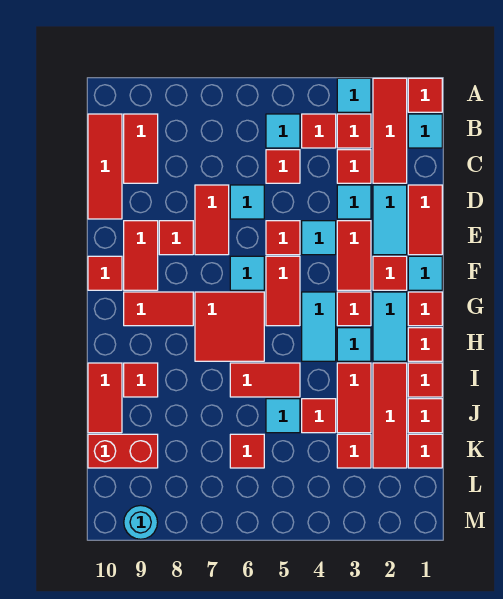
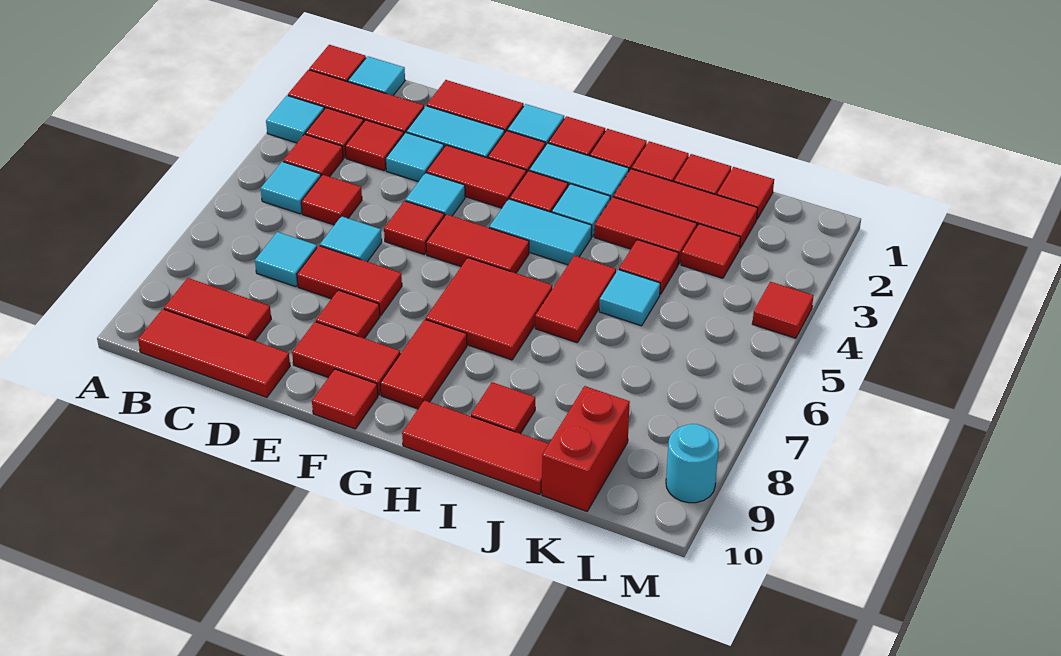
cyan 1x1 tile [230,256,264,290] -> cyan 1x1 tile moved to [255,232,317,287]
red 1x2 tile [88,363,122,433] -> red 1x3 tile [402,400,549,495]
red 1x1 tile [230,434,264,468] -> red 1x1 tile moved to [752,282,813,338]

